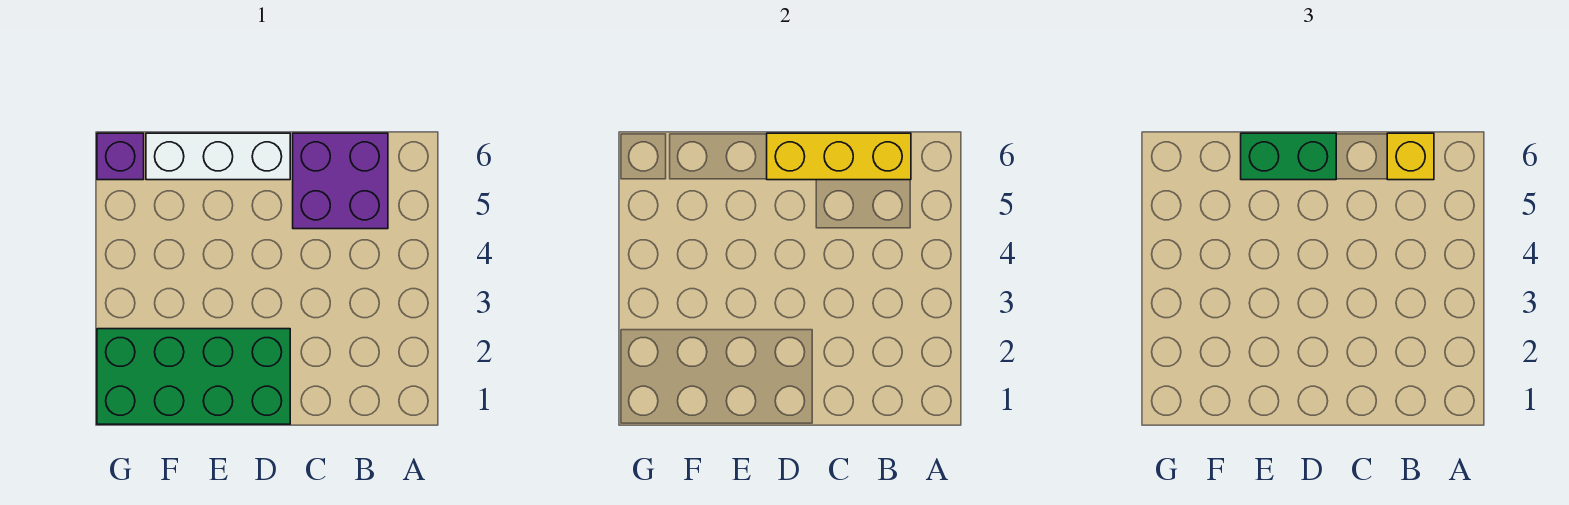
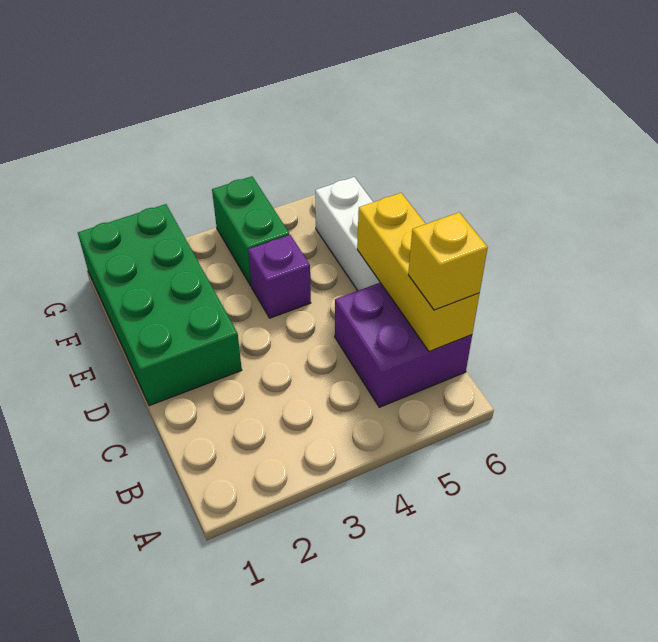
green 1x2 brick [1241,133,1336,180] -> green 1x2 brick moved to [212,176,289,286]
purple 1x1 brick [97,133,144,180] -> purple 1x1 brick moved to [248,235,311,318]

